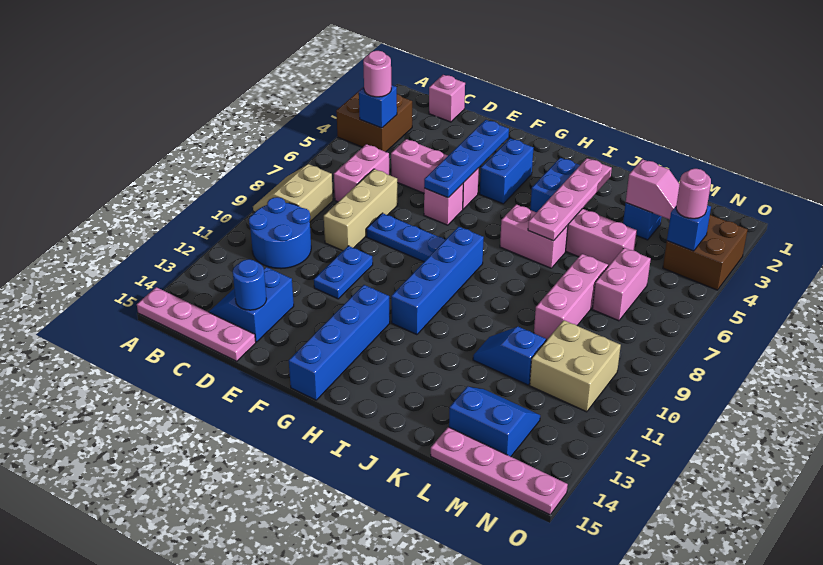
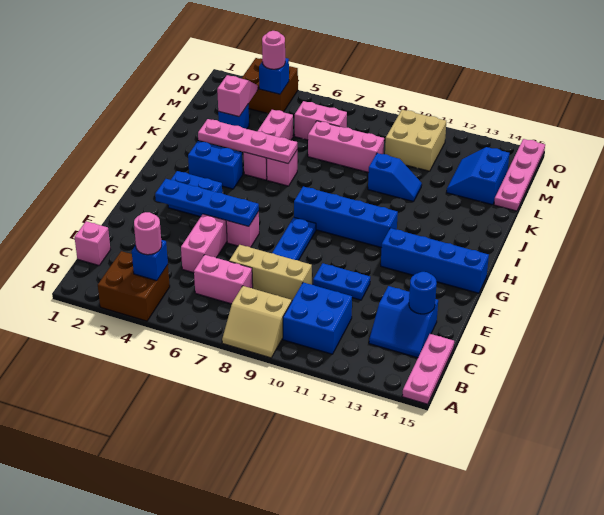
pink 1x4 plate [137,287,256,361] -> pink 1x3 plate [402,334,454,404]
blue 2x2 round brick [249,197,311,269] -> blue 2x2 brick [283,282,352,354]
pink 1x2 brick [500,204,568,268] -> pink 1x1 brick [266,151,297,186]
blue 1x2 slope [473,327,546,385] -> blue 1x2 slope turned to [368,153,422,202]

